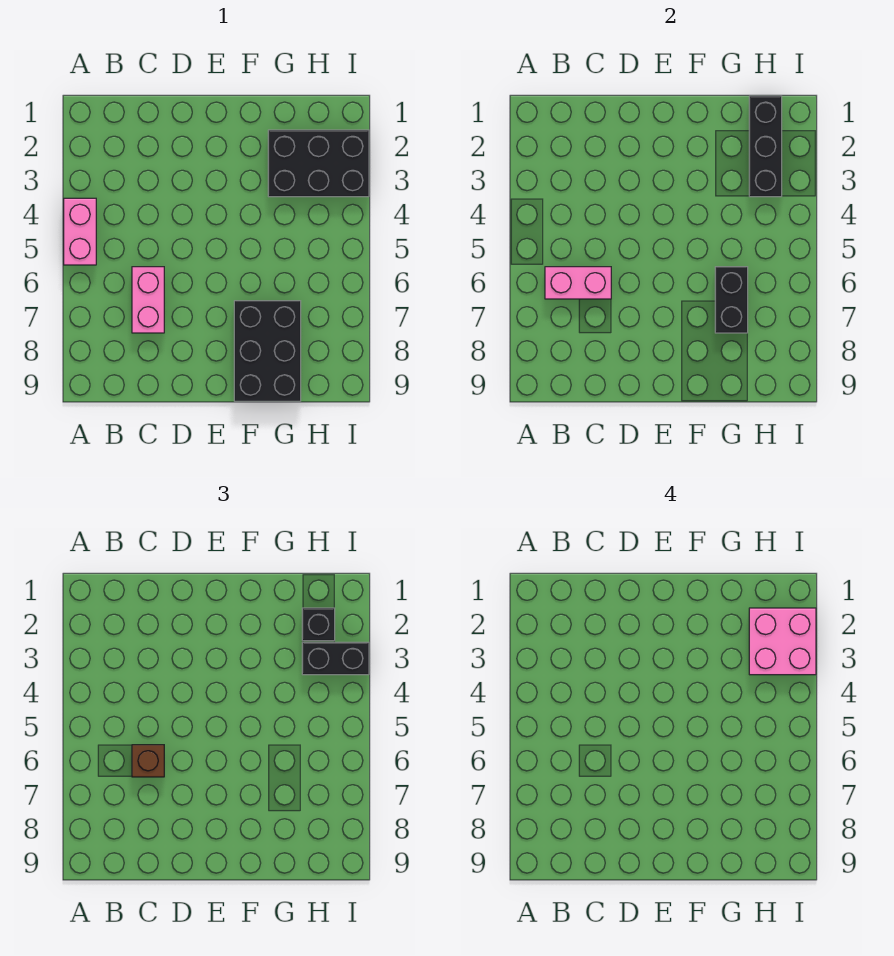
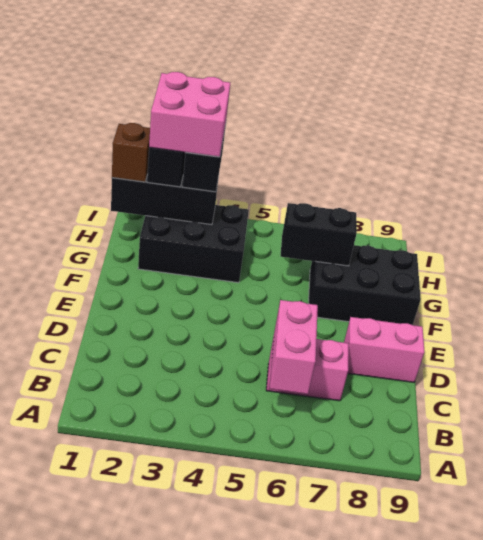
pink 1x2 brick [64,198,96,265] -> pink 1x2 brick moved to [344,317,425,382]
brown 1x1 brick [132,745,164,777] -> brown 1x1 brick moved to [112,123,150,182]
black 2x3 brick [268,130,369,197] -> black 2x3 brick turned to [138,205,249,283]

